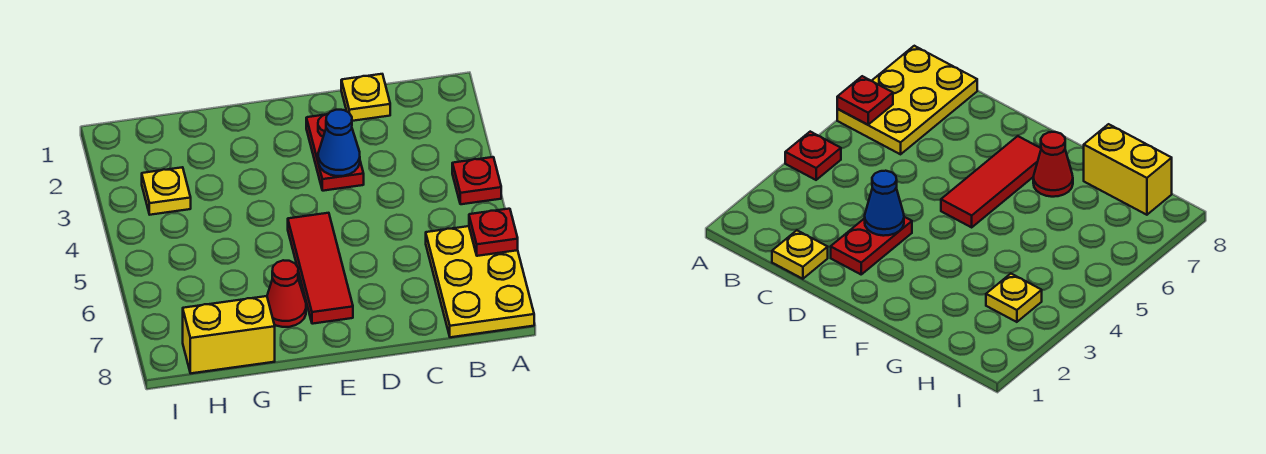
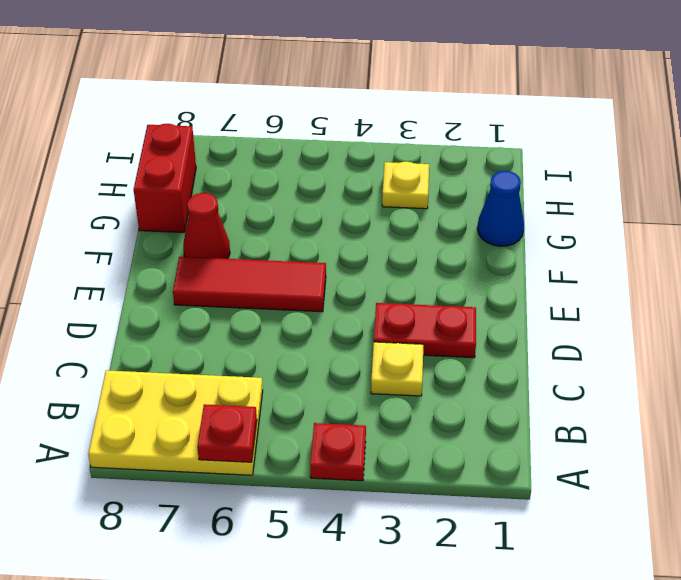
yellow 1x1 plate [341,74,390,121] -> yellow 1x1 plate moved to [371,342,423,396]
blue 1x1 cone [318,110,360,176] -> blue 1x1 cone moved to [477,171,524,246]
yellow 1x2 brick [183,296,275,373] -> red 1x2 brick [134,124,196,233]

